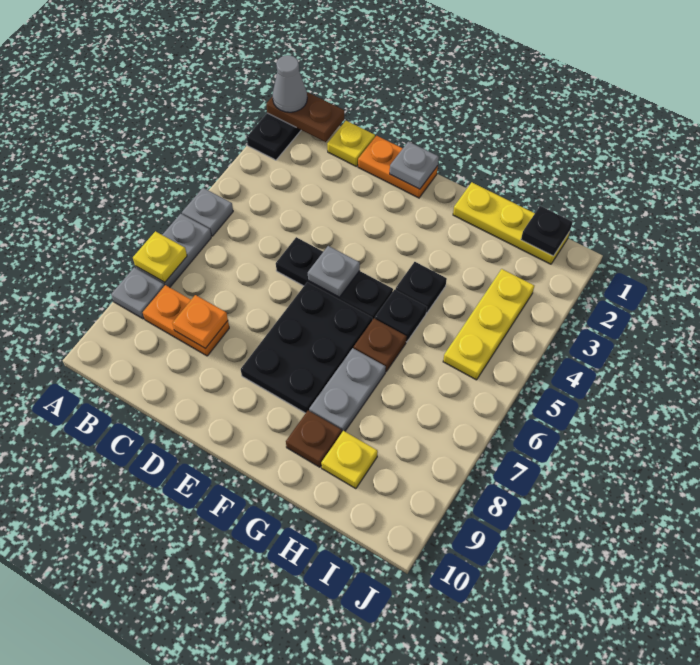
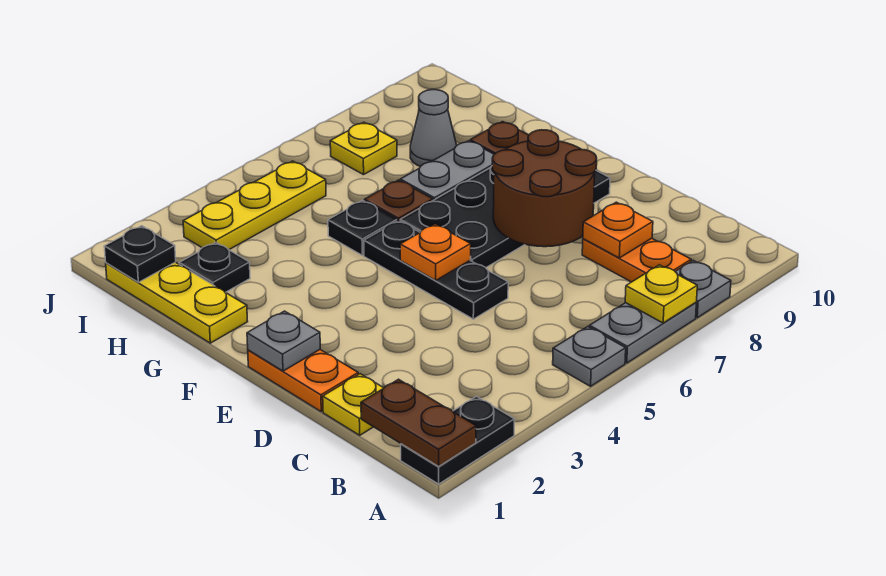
grey 1x1 cone [273,55,307,112] -> grey 1x1 cone moved to [410,90,457,166]
none -> brown 2x2 round brick [492,130,597,247]
grey 1x1 plate [308,246,360,297] -> orange 1x1 plate [400,224,471,280]
black 2x3 plate [241,282,372,413] -> black 2x4 plate [400,166,610,268]
black 1x1 plate [395,262,447,313] -> black 1x1 plate moved to [179,242,250,292]
yellow 1x1 plate [321,431,378,489] -> yellow 1x1 plate moved to [330,122,397,175]

